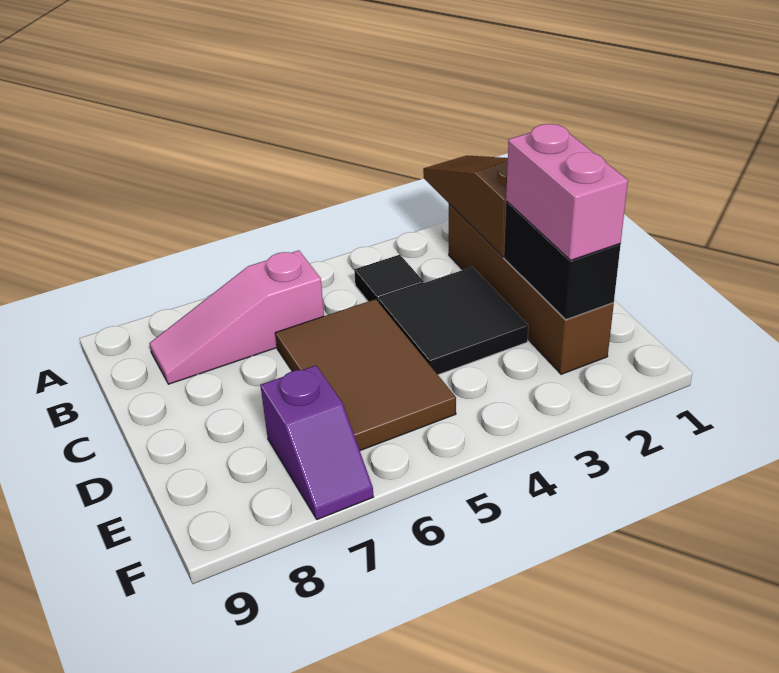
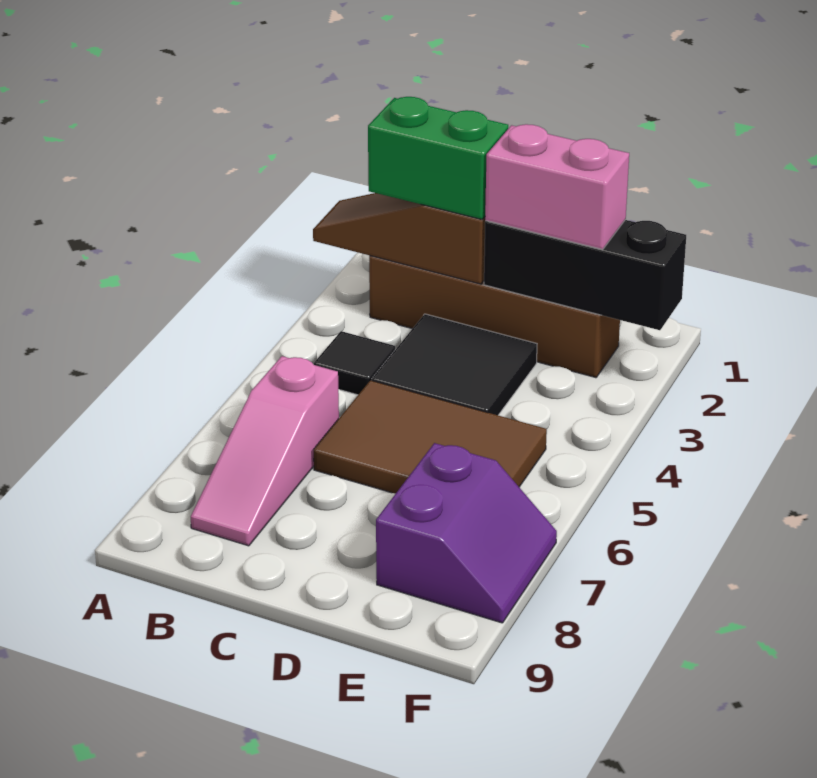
none -> green 1x2 brick [368,97,508,219]
black 1x2 brick [504,201,621,320] -> black 1x3 brick [484,220,686,330]
purple 1x2 slope [260,366,373,519] -> purple 2x2 slope [376,443,557,623]

